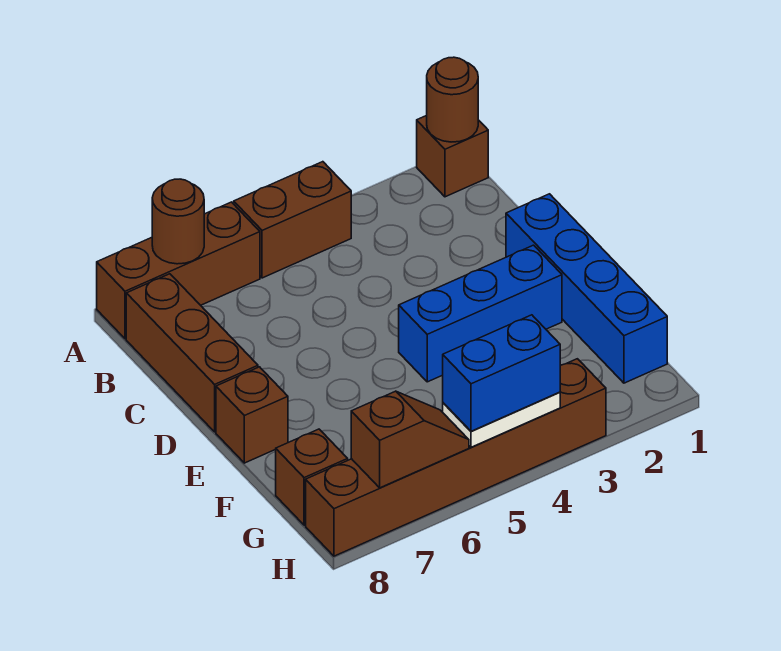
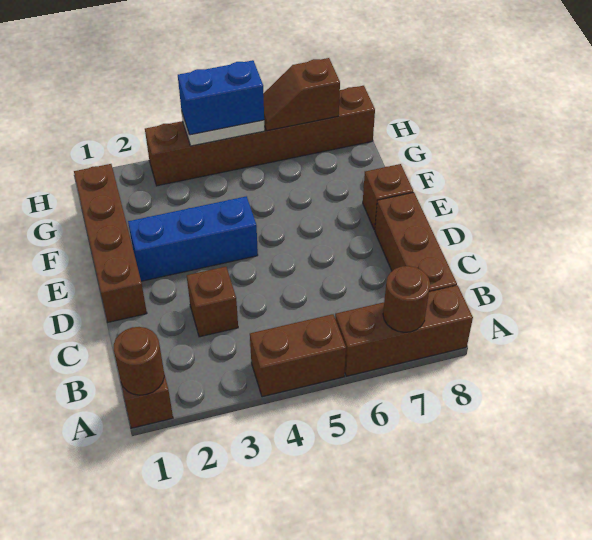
blue 1x4 brick [506,194,667,383] -> brown 1x4 brick [74,164,147,322]
brown 1x1 brick [276,429,348,525] -> brown 1x1 brick moved to [187,267,238,337]

